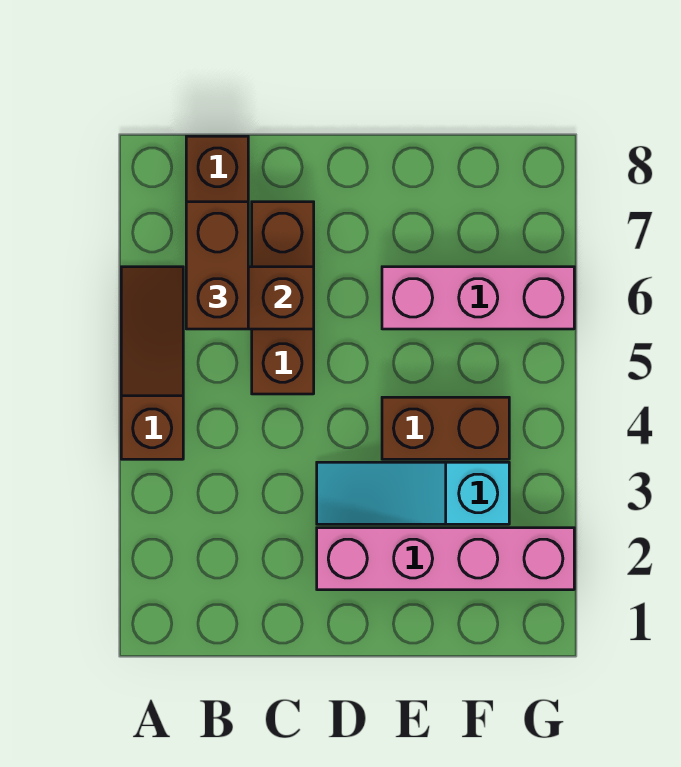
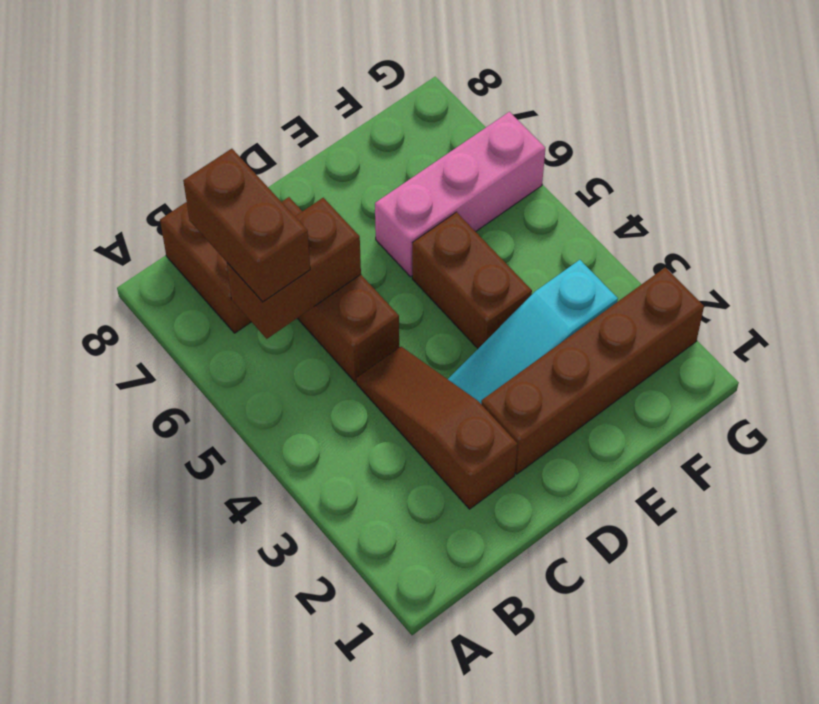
brown 1x3 slope [121,267,183,459] -> brown 1x3 slope moved to [356,347,517,509]
pink 1x4 brick [317,528,574,590] -> brown 1x4 brick [481,267,704,474]
brown 1x2 brick [382,397,509,459] -> brown 1x2 brick turned to [412,212,532,348]

